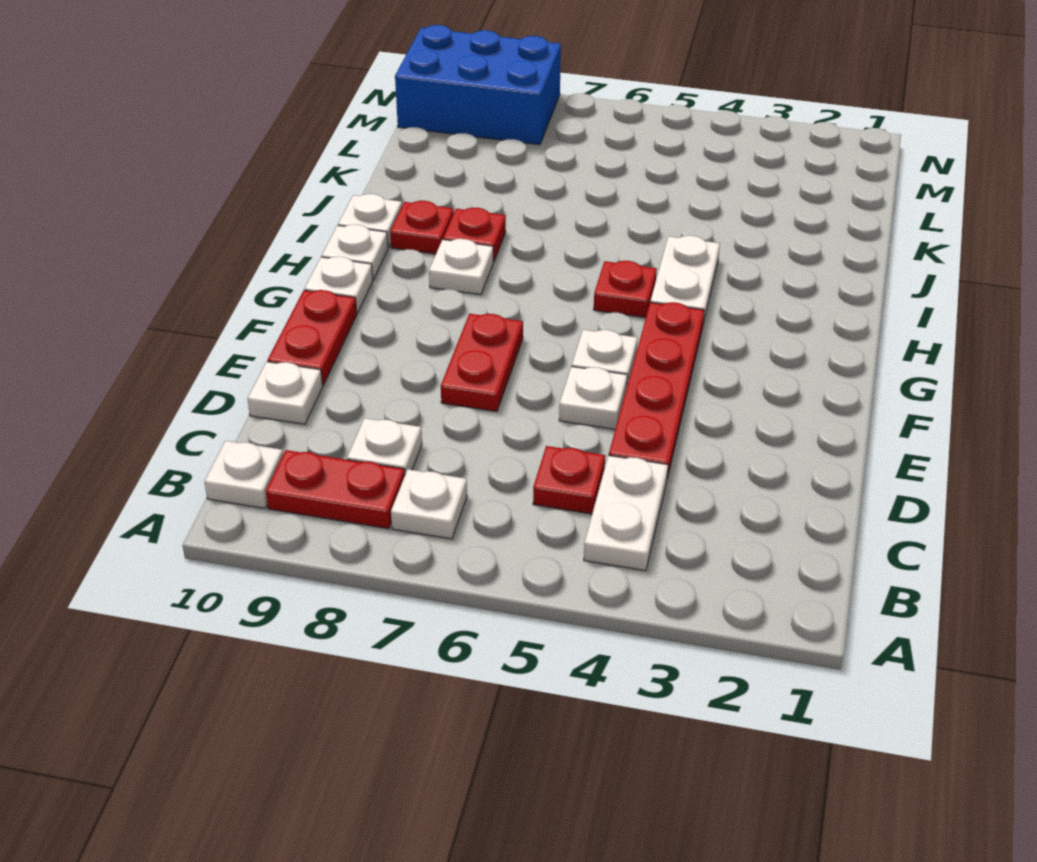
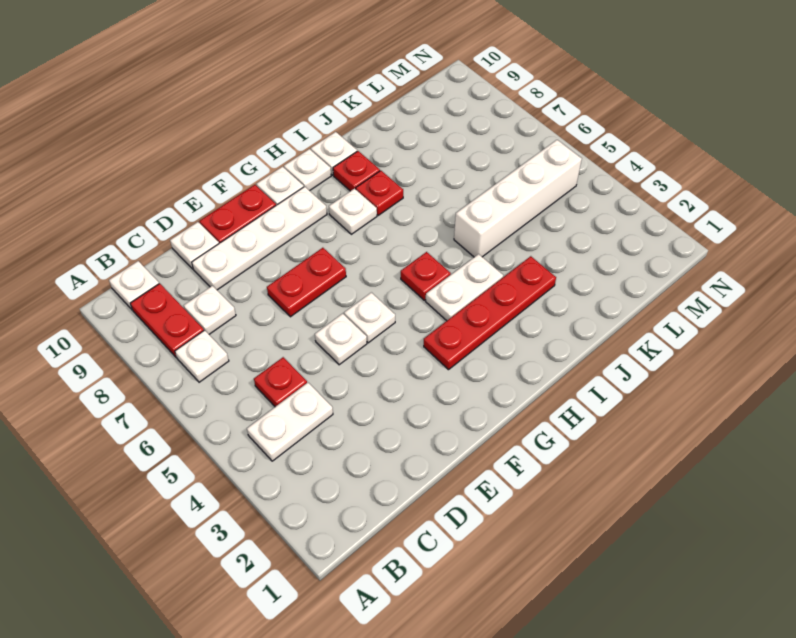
red 1x4 plate [609,302,704,478] -> red 1x4 plate moved to [424,256,556,370]
none -> white 1x4 plate [192,187,327,290]
none -> white 1x4 brick [454,140,582,257]
blue 2x3 brick [395,25,561,145] -> none

